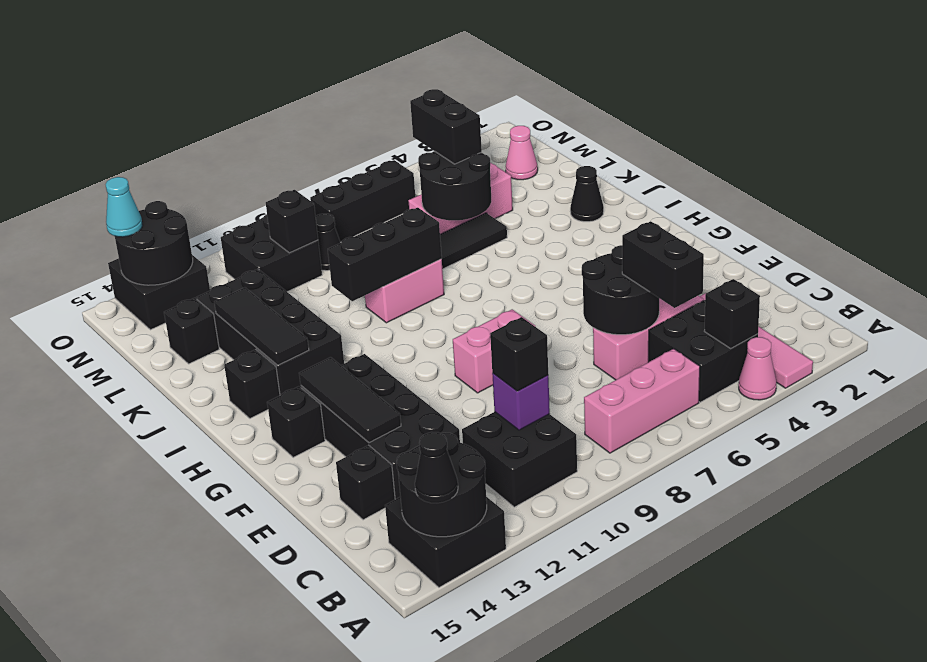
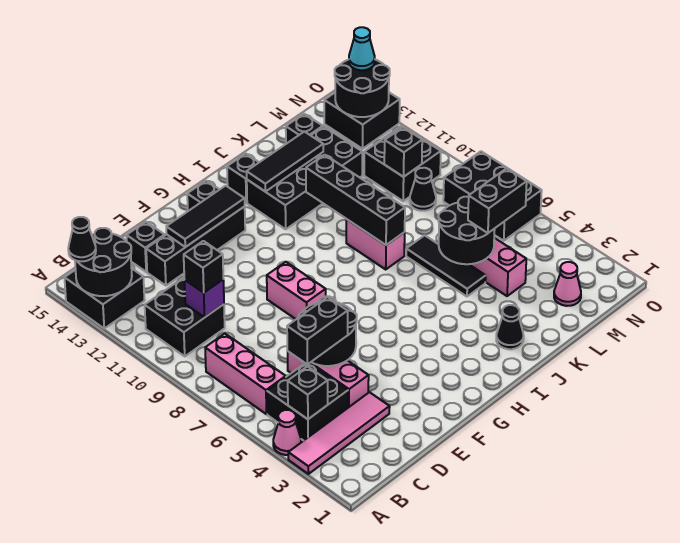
black 2x4 brick [301,354,460,499] -> black 1x4 brick [146,207,245,286]
black 1x3 brick [328,208,442,301] -> black 1x4 brick [306,155,405,245]
black 1x3 brick [310,160,415,242] -> black 2x3 brick [443,151,542,241]

